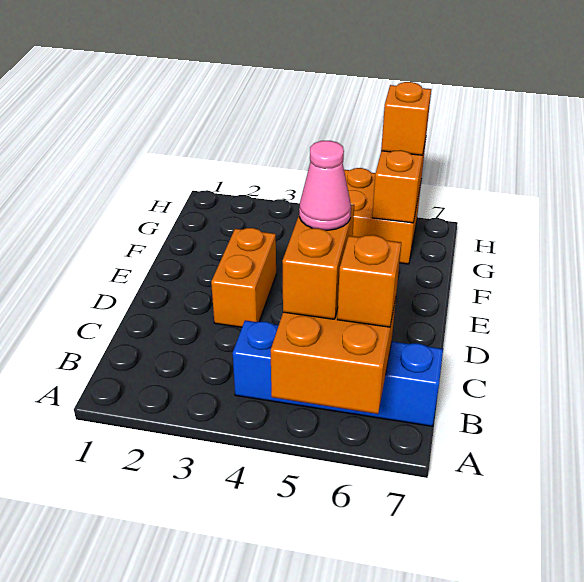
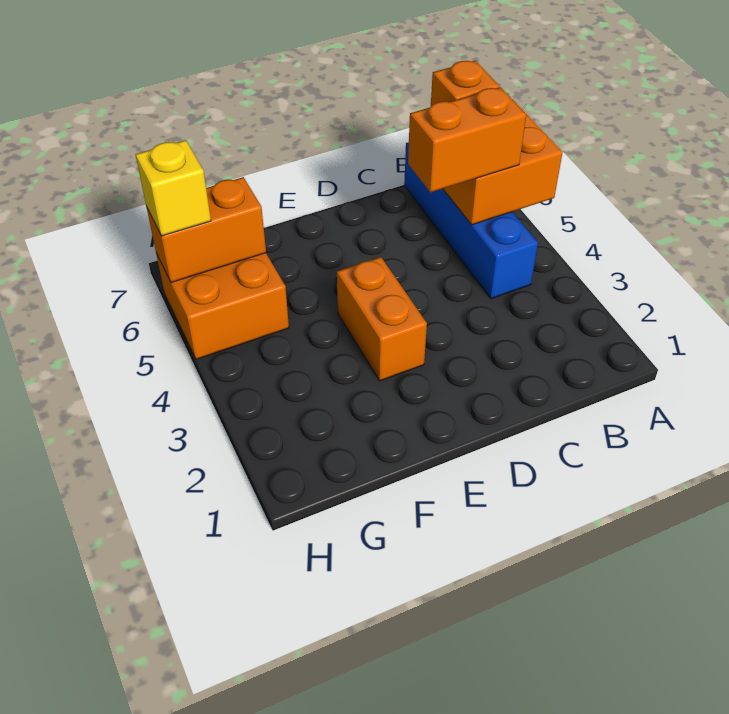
pink 1x1 cone [299,141,351,230] -> none
orange 1x2 brick [211,228,276,327] -> orange 1x2 brick turned to [337,257,427,381]
orange 1x1 brick [381,82,431,155] -> yellow 1x1 brick [135,140,211,236]

